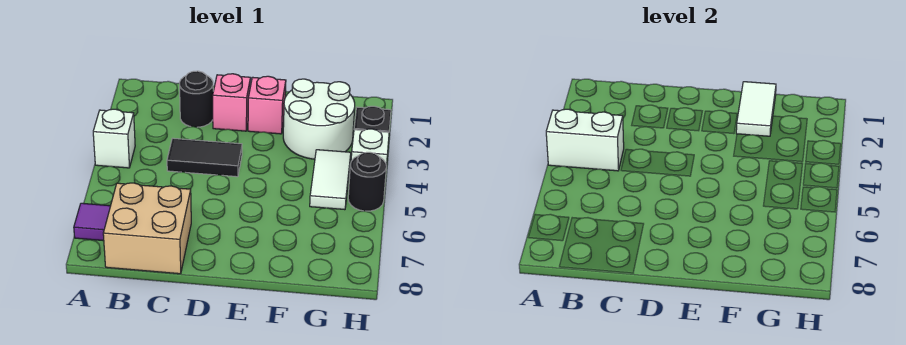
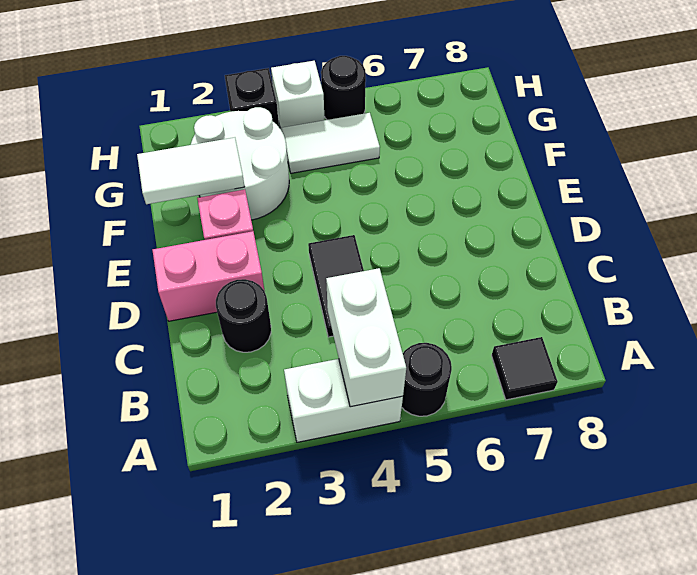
white 1x1 brick [93,109,135,168] -> white 1x2 brick [284,359,403,442]
none -> black 1x1 round brick [402,343,452,416]
purple 1x1 tile [74,203,110,241] -> black 1x1 tile [492,337,558,400]
tan 2x2 brick [103,183,191,274] -> none
pink 1x1 brick [213,74,251,131] -> pink 1x2 brick [153,231,264,321]

